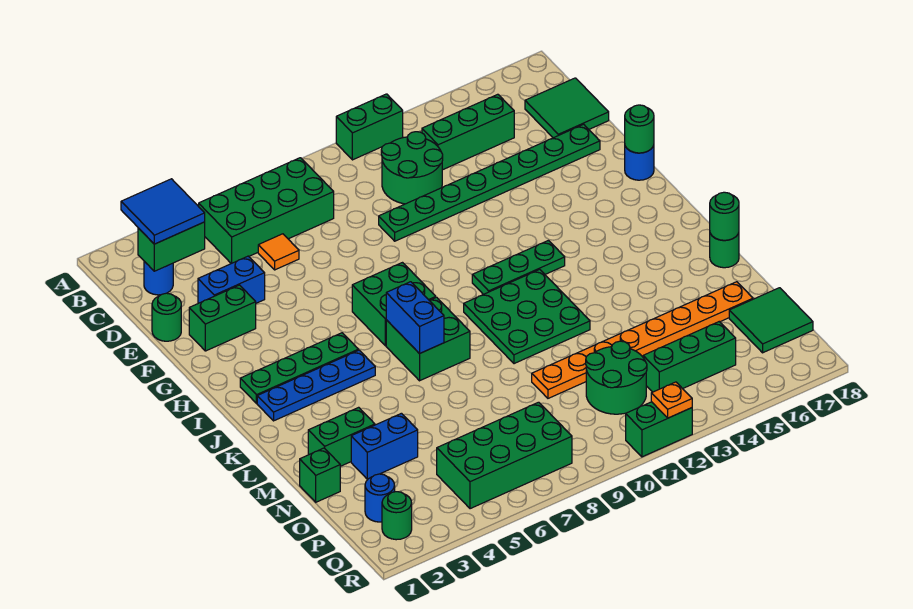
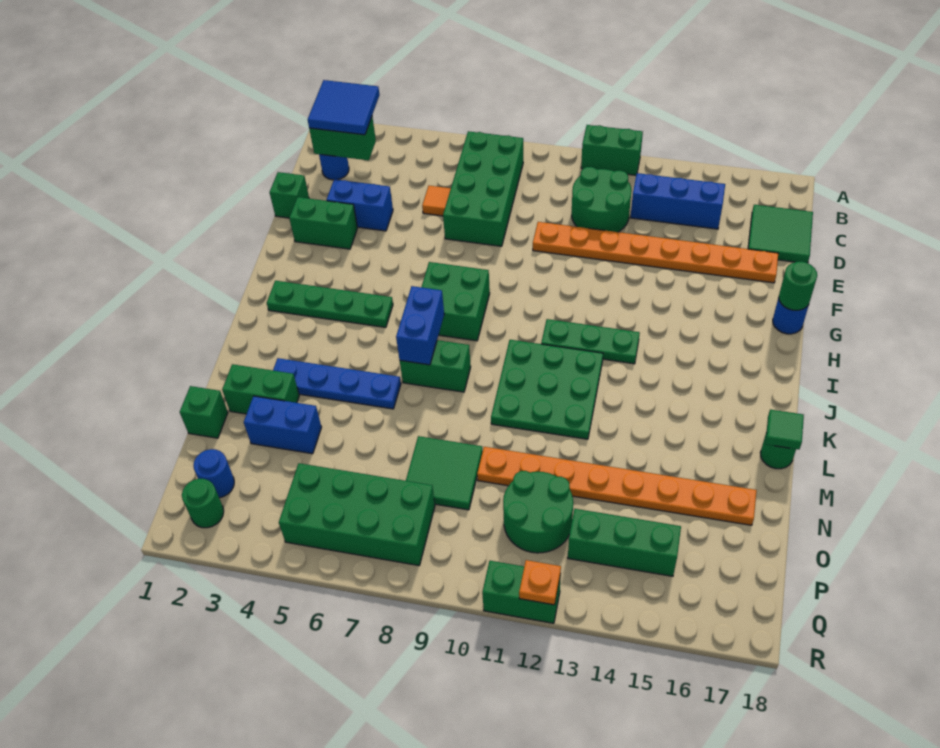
green 2x4 brick [199,158,334,264] -> green 2x4 brick turned to [443,131,523,246]
green 1x3 brick [422,94,514,170] -> blue 1x3 brick [630,173,725,229]
green 1x1 round brick [152,293,181,341] -> green 1x1 brick [270,172,309,218]
green 1x8 plate [379,124,600,241] -> orange 1x8 plate [533,222,778,283]
blue 1x4 plate [257,350,375,421] -> blue 1x4 plate moved to [273,358,401,409]
green 2x2 brick [386,297,470,381] -> green 1x2 brick [400,340,471,392]
green 1x1 round brick [710,192,739,240] -> green 1x1 tile [766,410,804,449]
green 2x2 tile [729,288,813,353] -> green 2x2 tile moved to [406,436,483,510]

